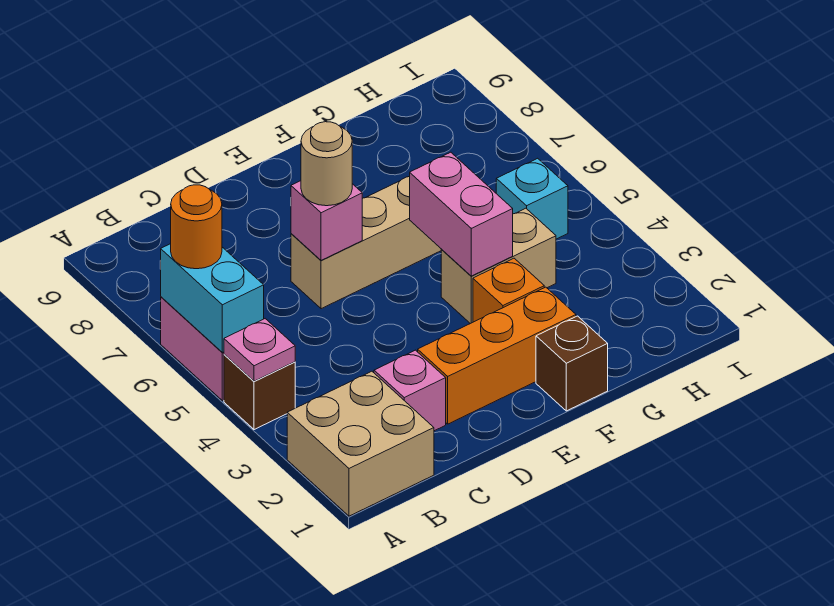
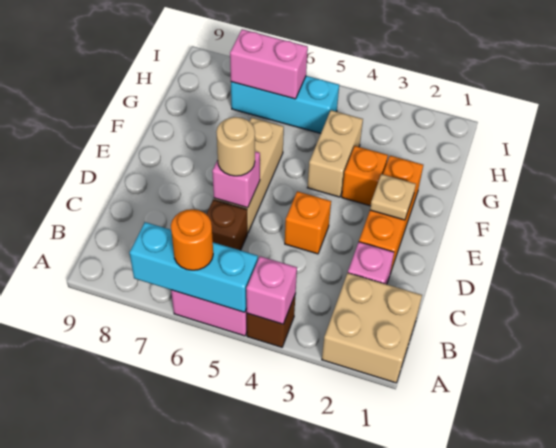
pink 1x1 plate [224,319,295,381] -> pink 1x1 brick [246,256,297,324]
cyan 1x2 brick [160,244,264,352] -> cyan 1x3 brick [130,222,258,312]
none -> orange 1x1 brick [285,191,331,254]
none -> tan 1x1 plate [370,174,416,220]
brown 1x1 brick [536,316,608,411] -> brown 1x1 brick moved to [206,200,247,250]
pink 1x2 brick [409,152,513,276] -> pink 1x2 brick moved to [230,29,308,99]
cyan 1x1 brick [496,158,568,239] -> cyan 1x3 brick [231,76,339,133]

